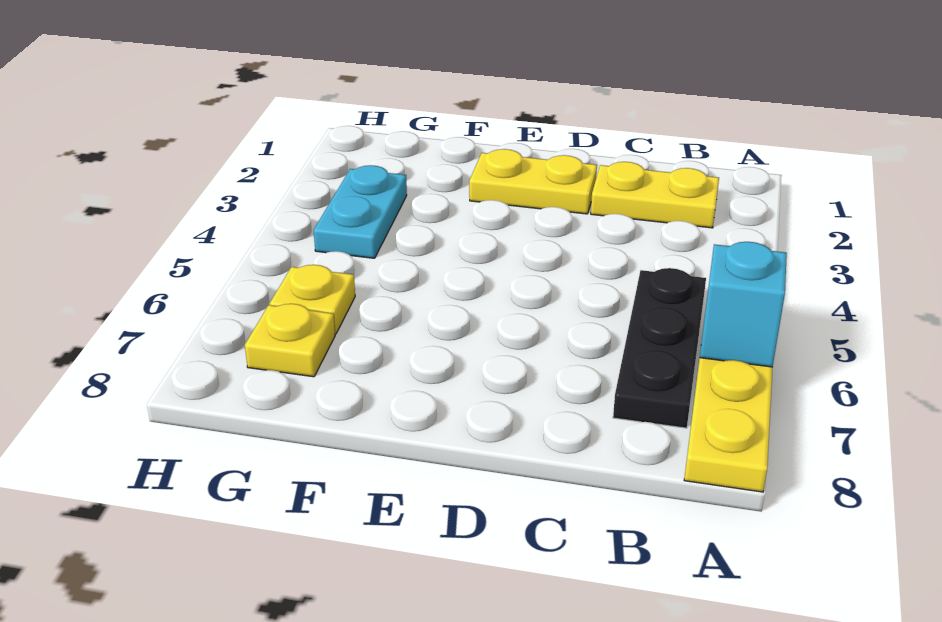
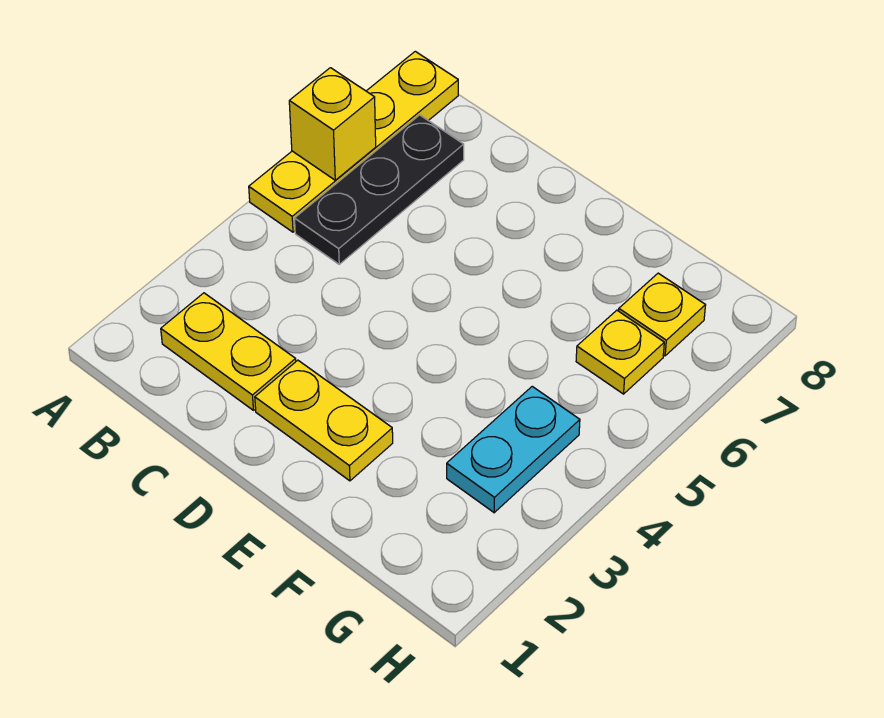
cyan 1x1 brick [700,242,787,367] -> yellow 1x1 brick [289,68,376,180]

